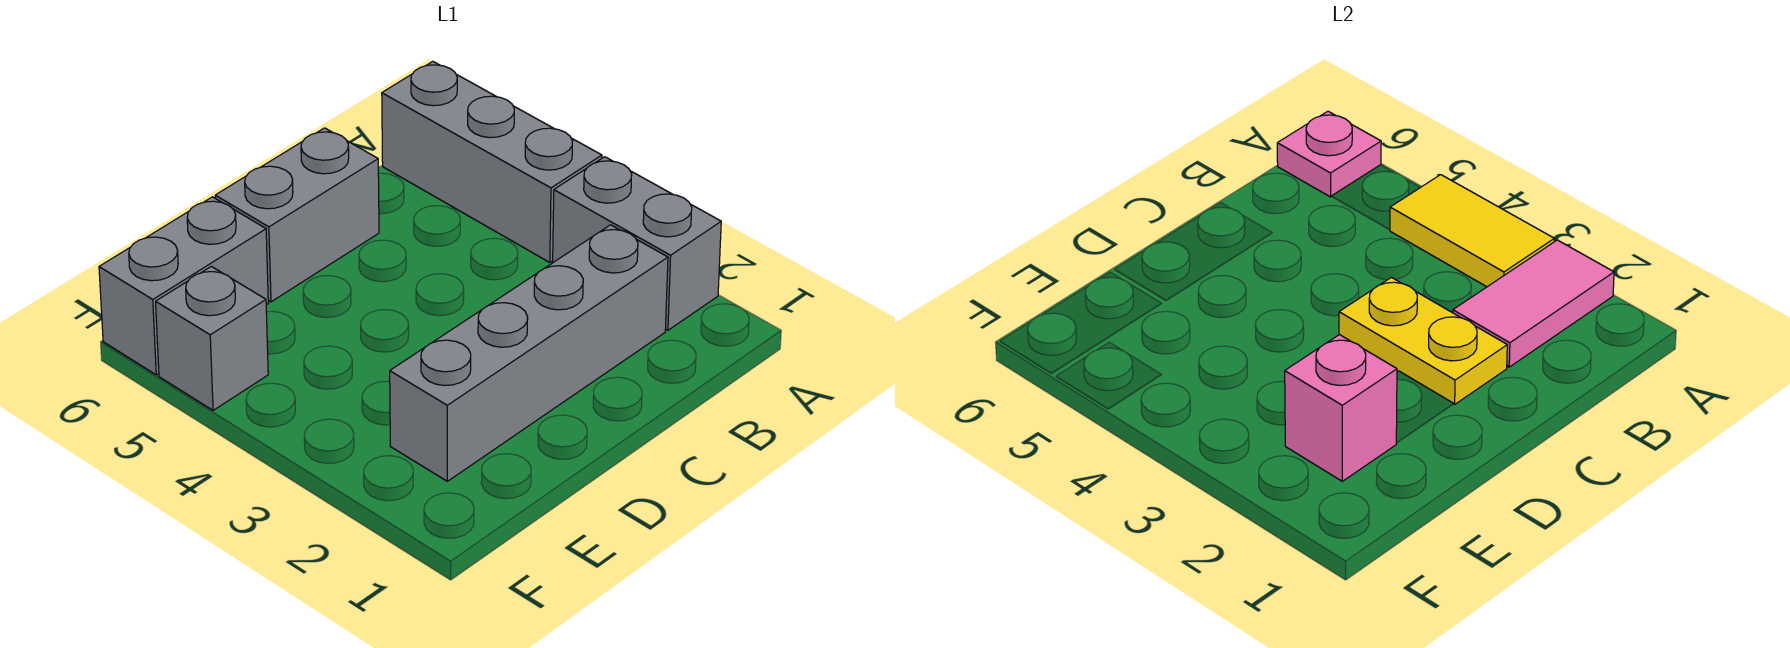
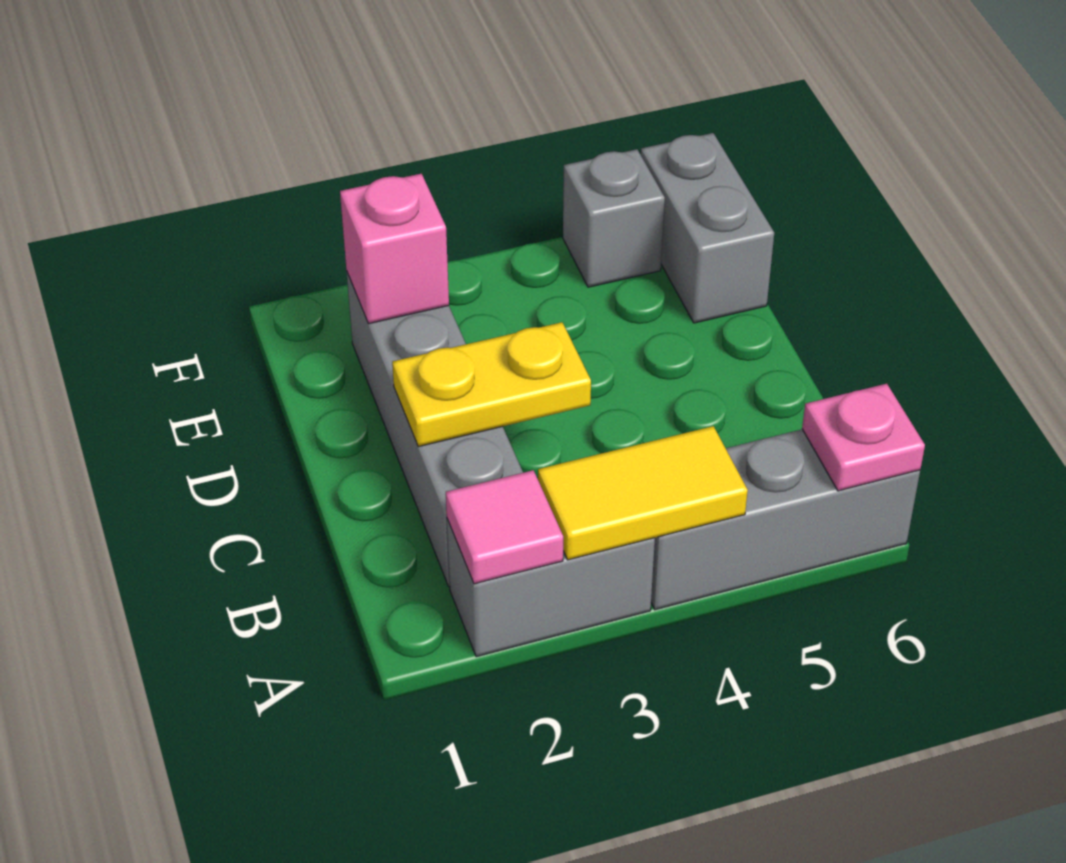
pink 1x2 tile [1453,240,1614,367] -> pink 1x1 tile [446,470,563,584]
grey 1x2 brick [215,128,379,302] -> none

